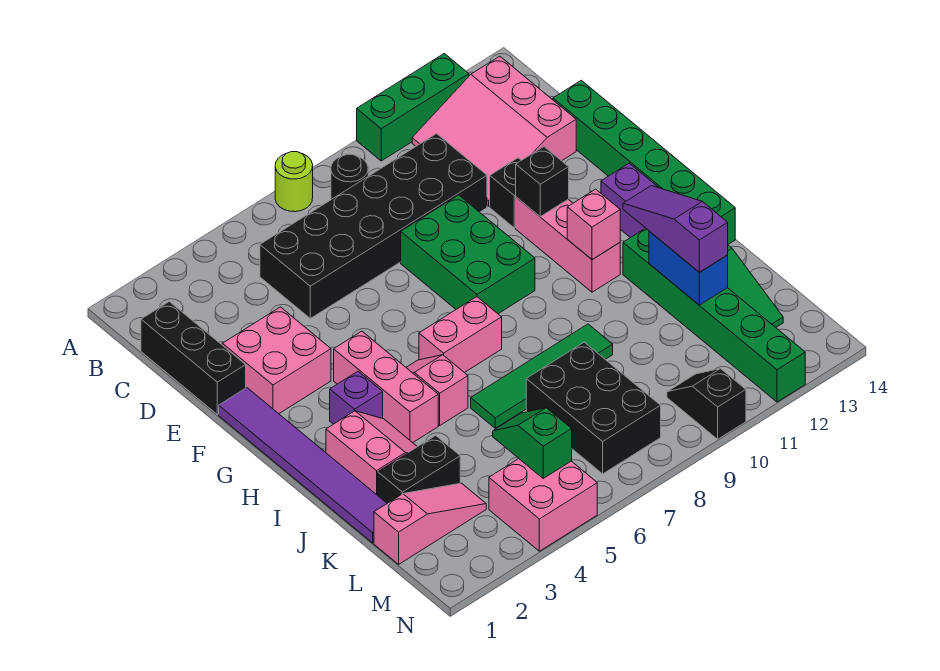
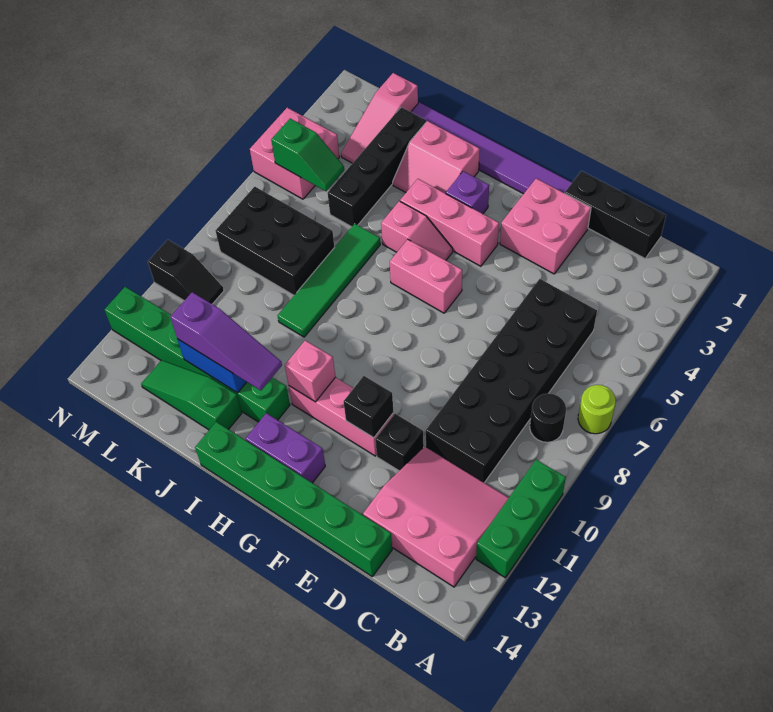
green 2x3 brick [401,195,535,314] -> none
pink 1x2 brick [419,297,502,373] -> pink 1x2 brick turned to [390,239,462,313]
black 1x2 brick [378,436,460,503] -> black 1x4 brick [328,107,426,227]

